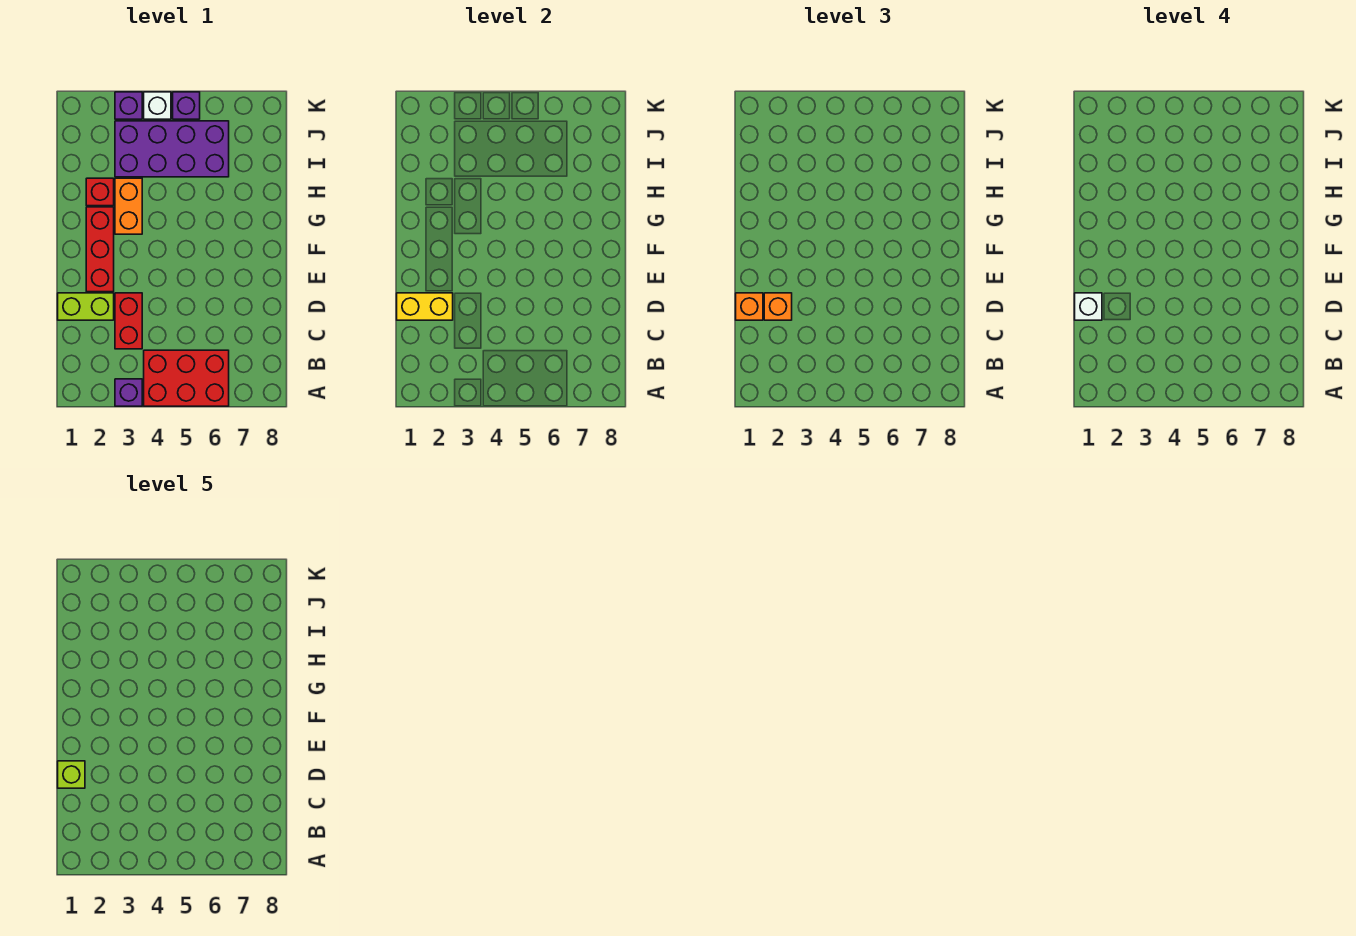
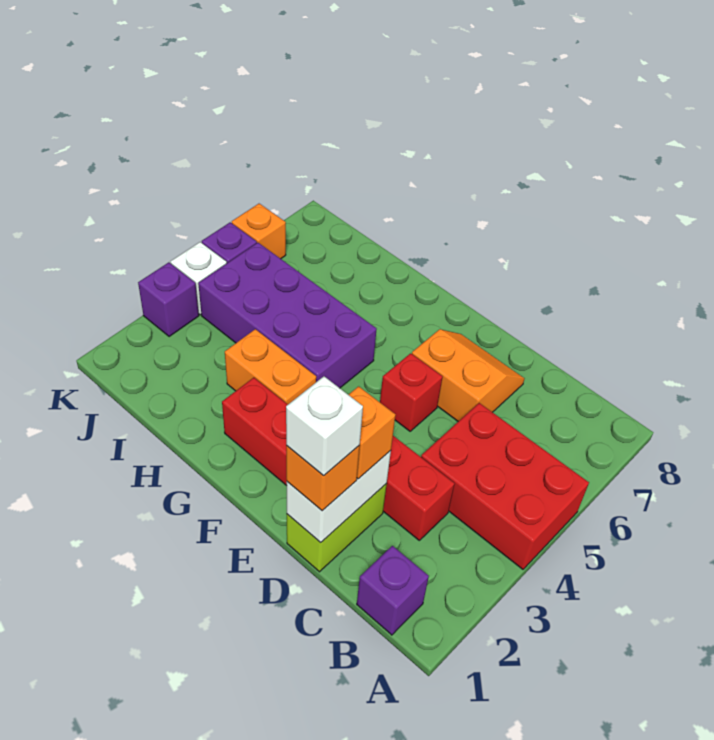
purple 1x1 brick [115,379,142,406] -> purple 1x1 brick moved to [357,546,429,635]
red 2x3 brick [144,350,229,406] -> red 2x3 brick turned to [421,403,589,569]
yellow 1x2 brick [397,293,453,320] -> white 1x2 brick [287,451,391,543]
lime 1x1 brick [58,761,85,788] -> none
none -> orange 2x2 slope [412,329,525,421]
red 1x1 brick [86,178,114,206] -> red 1x1 brick moved to [380,353,443,431]
purple 2x4 brick [115,121,229,177] -> purple 2x4 brick turned to [198,243,377,388]
none -> orange 1x1 brick [232,204,286,259]

